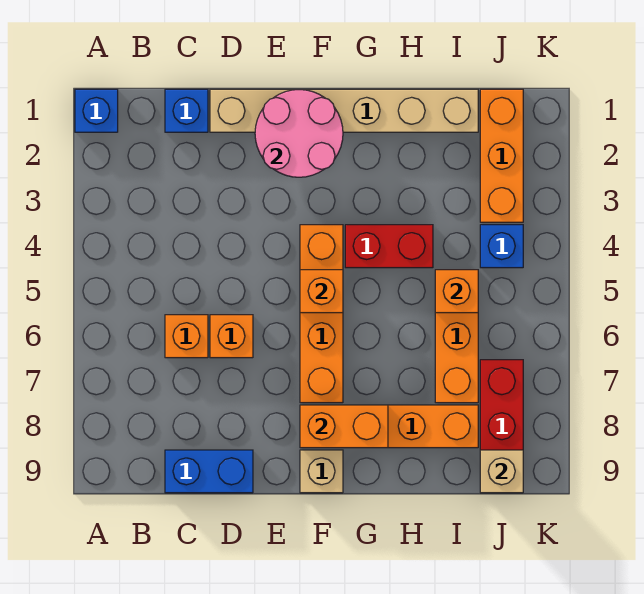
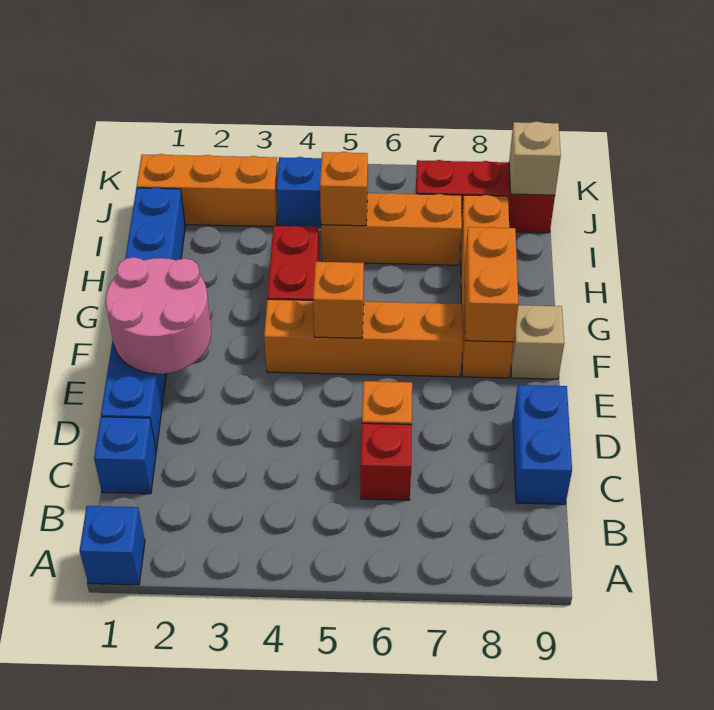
orange 1x1 brick [165,315,208,358] -> red 1x1 brick [360,423,412,500]
tan 1x6 brick [210,89,478,132] -> blue 1x6 brick [101,188,185,451]

